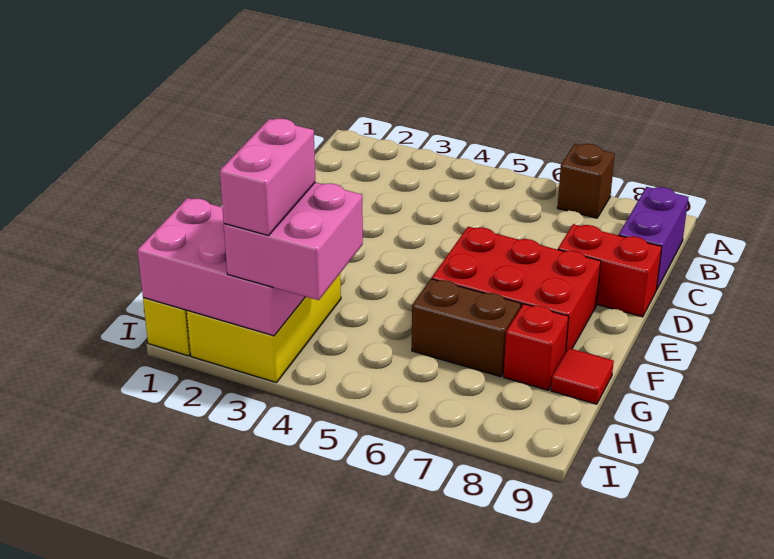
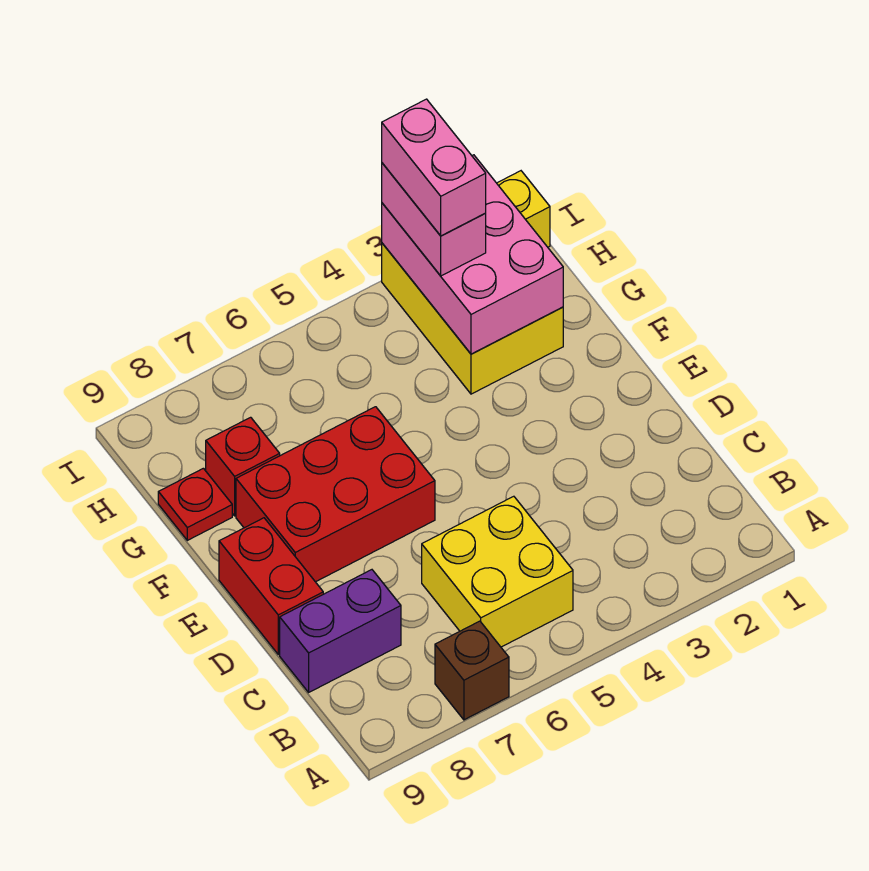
none -> yellow 2x2 brick [422,496,573,647]
purple 1x2 brick [619,187,688,290] -> purple 1x2 brick turned to [280,570,401,692]
red 1x2 brick [558,224,662,317] -> red 1x2 brick turned to [219,518,323,654]
brown 1x2 brick [412,279,521,377] -> none
red 1x1 tile [551,348,614,404] -> red 1x1 plate [158,468,232,540]
pink 2x3 brick [138,198,305,336] -> pink 2x3 brick turned to [382,155,563,354]
pink 2x2 brick [224,182,363,300] -> pink 1x2 brick [382,163,486,276]

